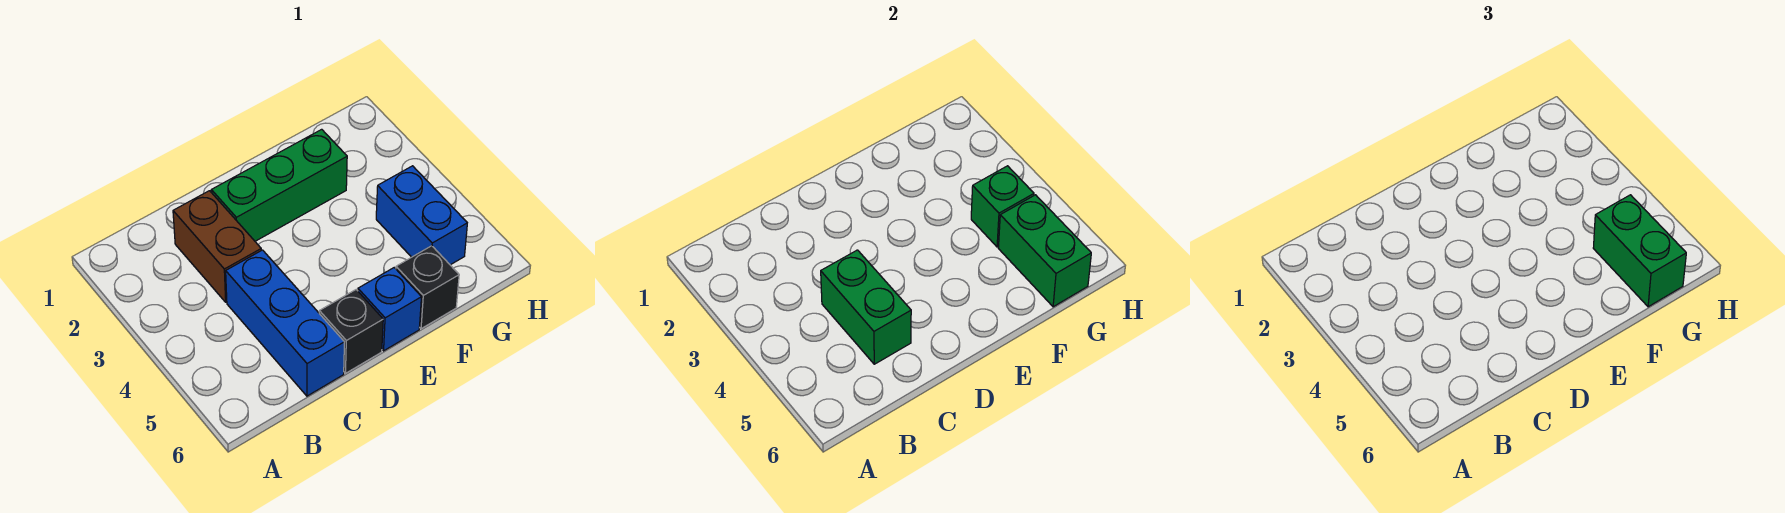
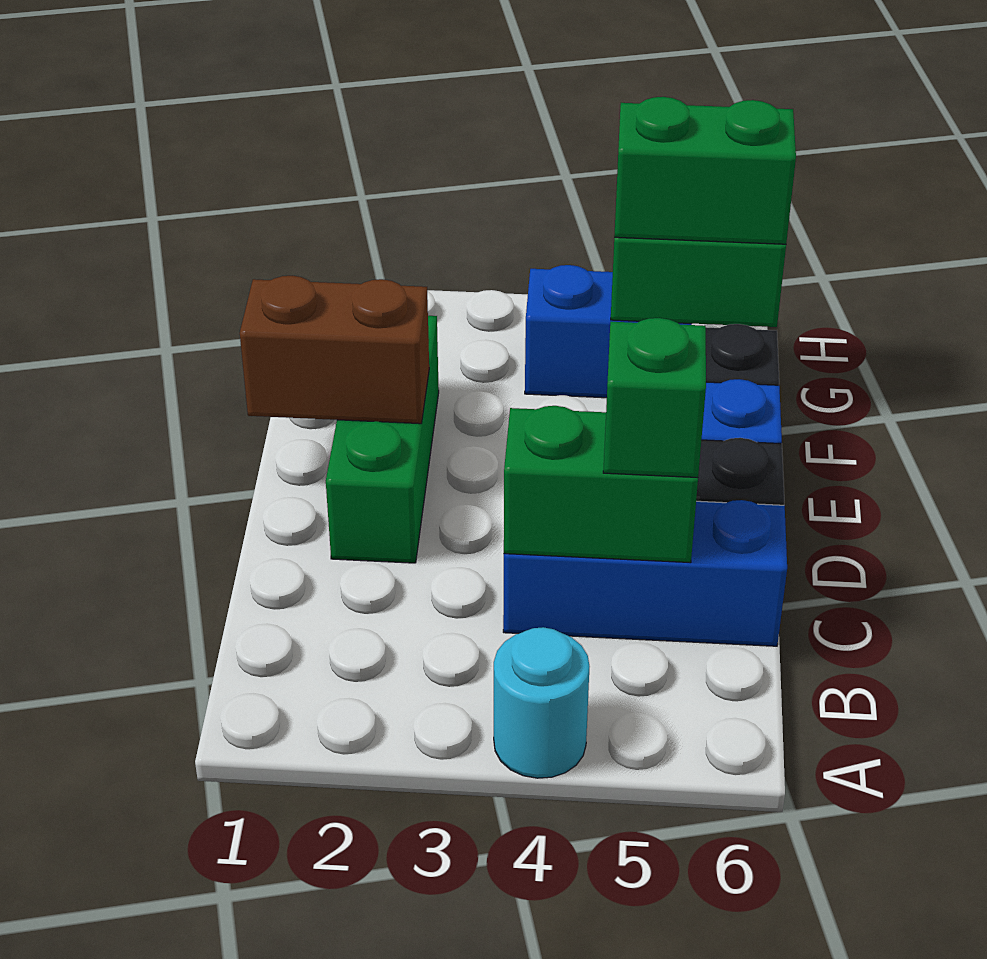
none -> cyan 1x1 round brick [494,627,590,778]
brown 1x2 brick [173,191,261,302] -> brown 1x2 brick moved to [240,276,429,424]
green 1x1 brick [971,166,1034,247] -> green 1x1 brick moved to [603,318,706,477]

